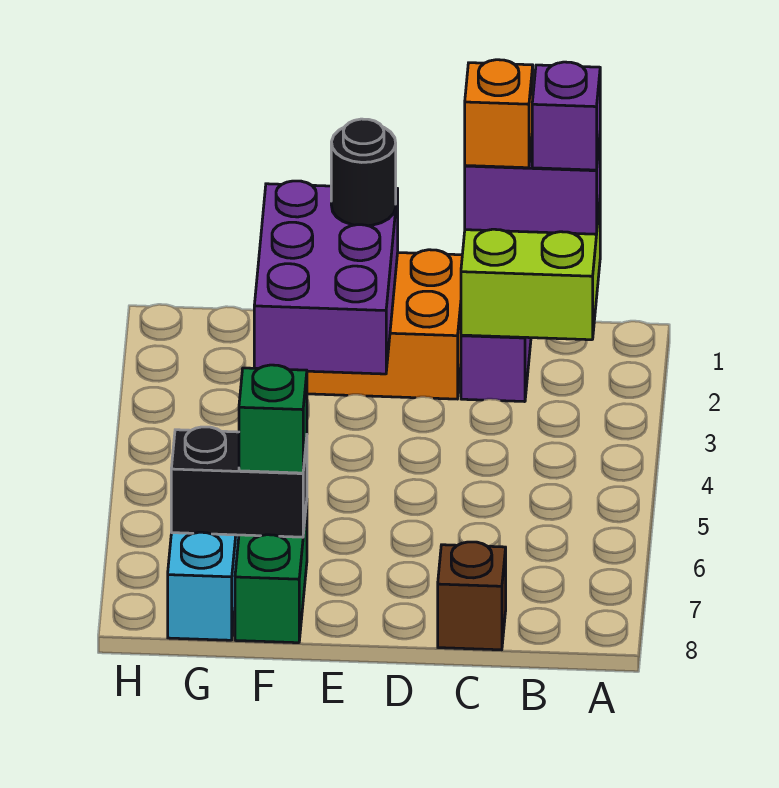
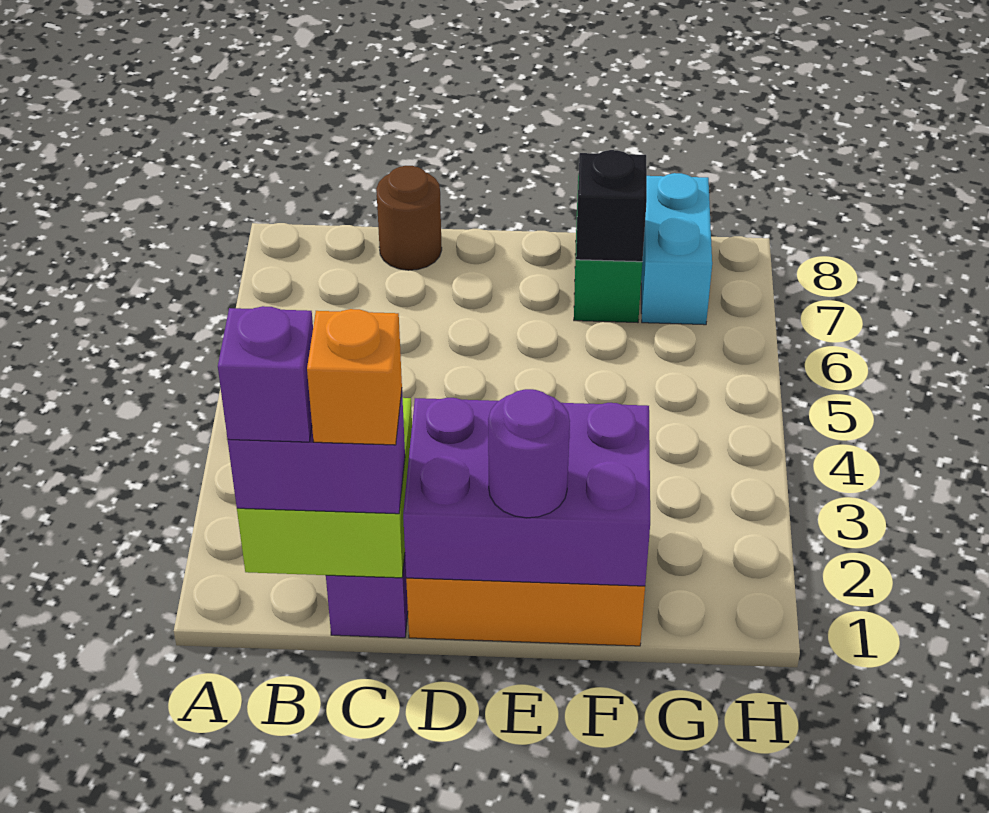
brown 1x1 brick [438,542,506,650] -> brown 1x1 round brick [376,166,442,270]
purple 2x3 brick [254,181,398,374] -> purple 2x3 brick turned to [403,398,650,586]
black 1x1 round brick [331,119,396,226] -> purple 1x1 round brick [488,389,570,518]
black 1x2 brick [171,427,307,537] -> black 1x1 brick [576,150,647,262]
green 1x1 brick [239,365,307,473] -> none

